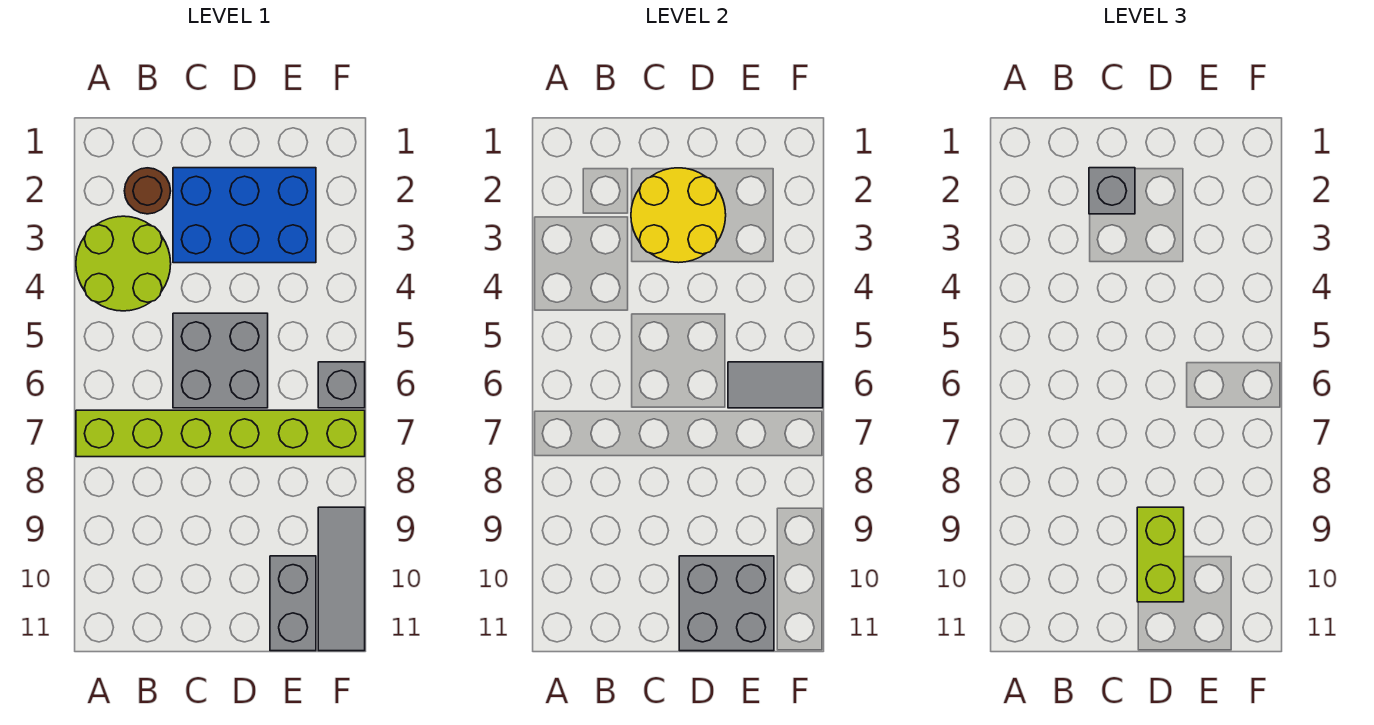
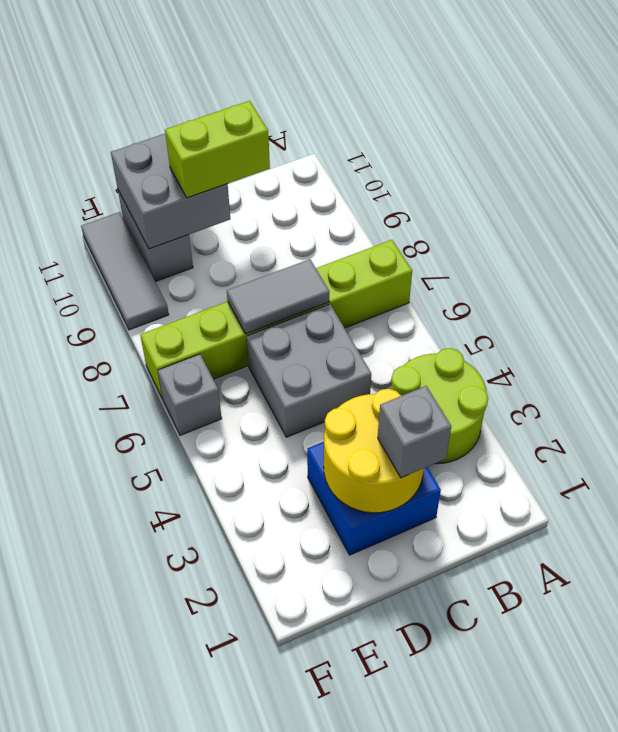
brown 1x1 round brick [124,168,171,214] -> none
blue 2x3 brick [173,168,316,263] -> blue 2x2 brick [307,442,441,555]
lime 1x2 brick [1137,507,1184,602] -> lime 1x2 brick turned to [165,101,270,198]
grey 1x2 tile [728,362,823,408] -> grey 1x2 tile moved to [227,259,329,334]

